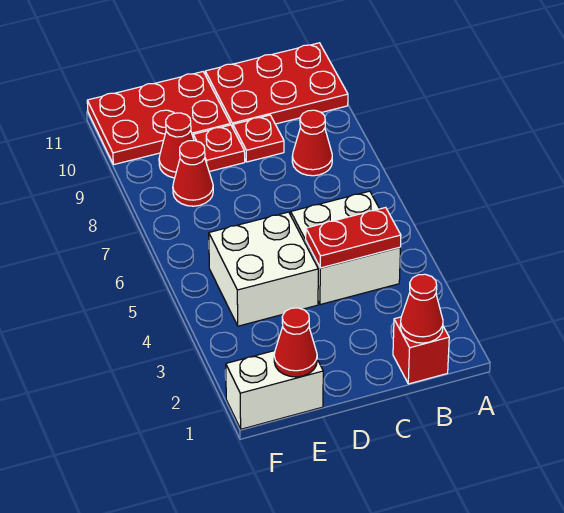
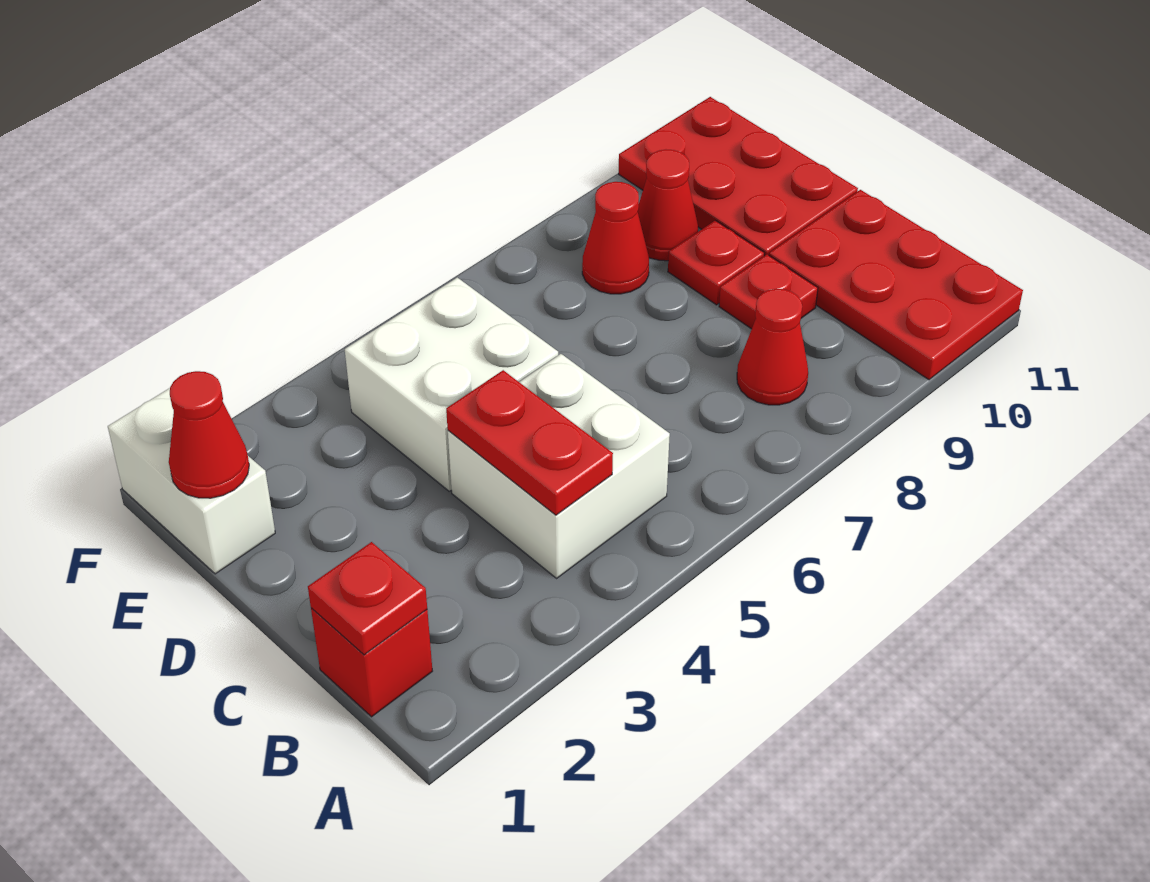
red 1x1 cone [400,274,443,343] -> red 1x1 plate [308,542,427,655]

